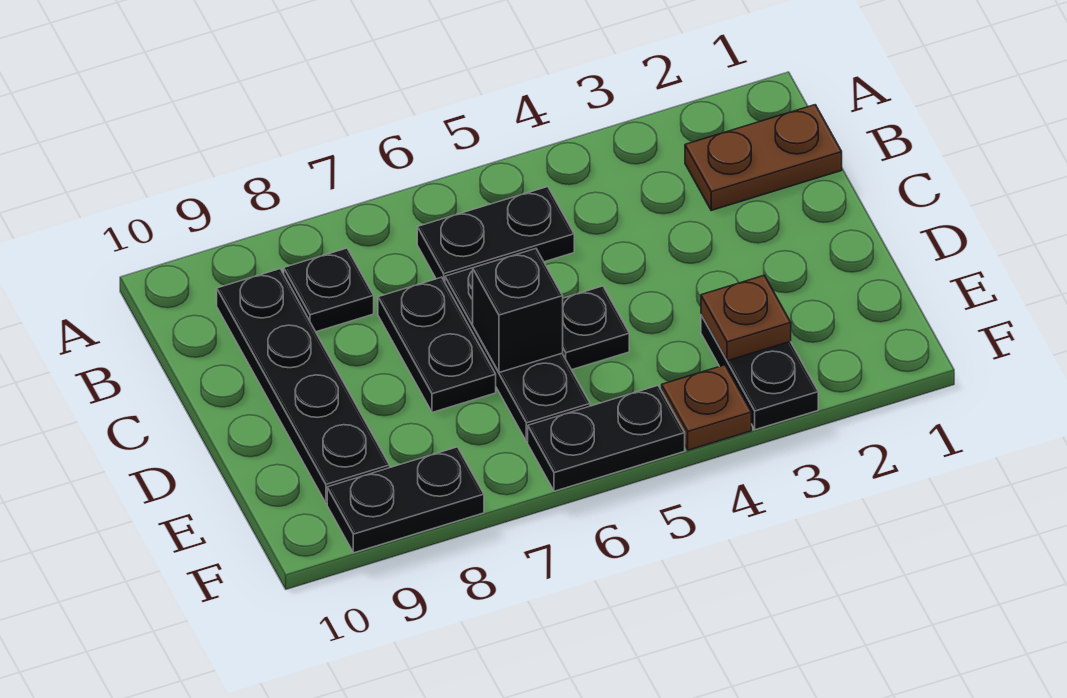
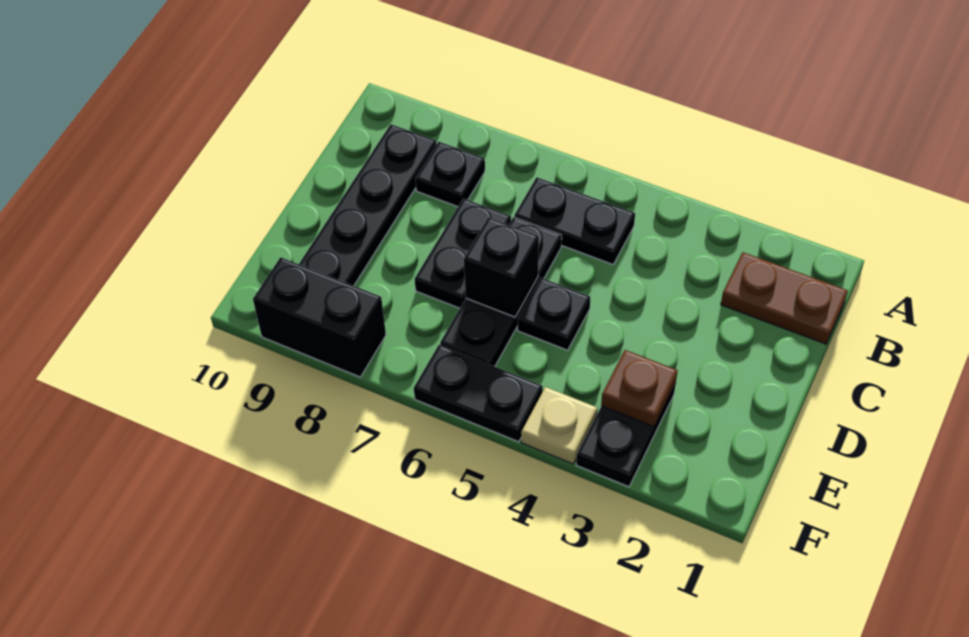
brown 1x1 plate [662,365,751,450] -> tan 1x1 plate [521,387,597,464]
black 1x2 plate [327,447,484,553] -> black 1x2 brick [253,257,386,377]

